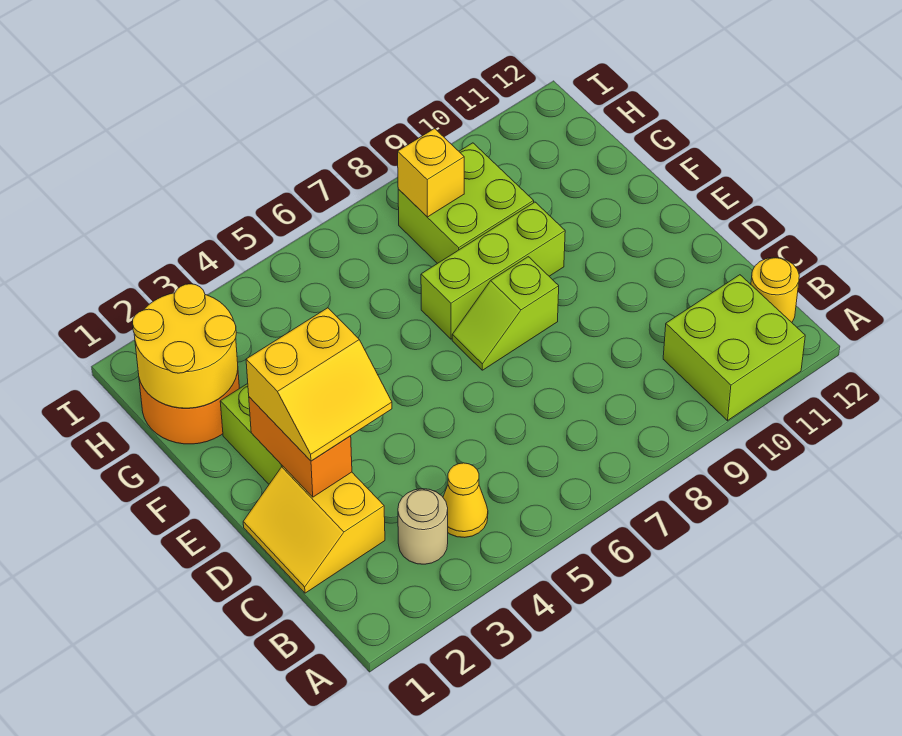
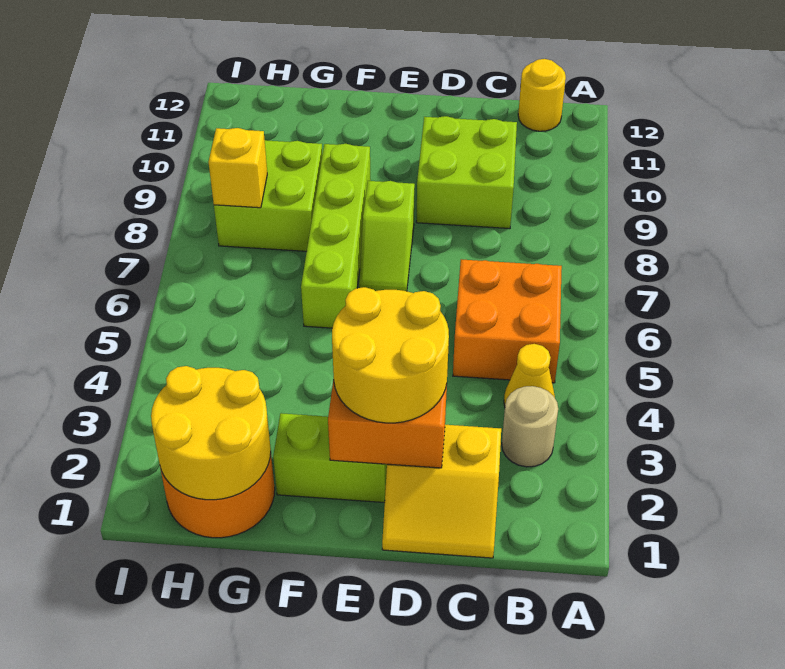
lime 2x2 brick [663,275,805,421] -> lime 2x2 brick moved to [416,116,517,229]
none -> orange 2x2 brick [453,259,562,383]
yellow 2x2 slope [246,308,392,461] -> yellow 2x2 round brick [332,287,449,423]
lime 1x3 brick [421,202,565,339] -> lime 1x4 brick [301,144,371,328]

